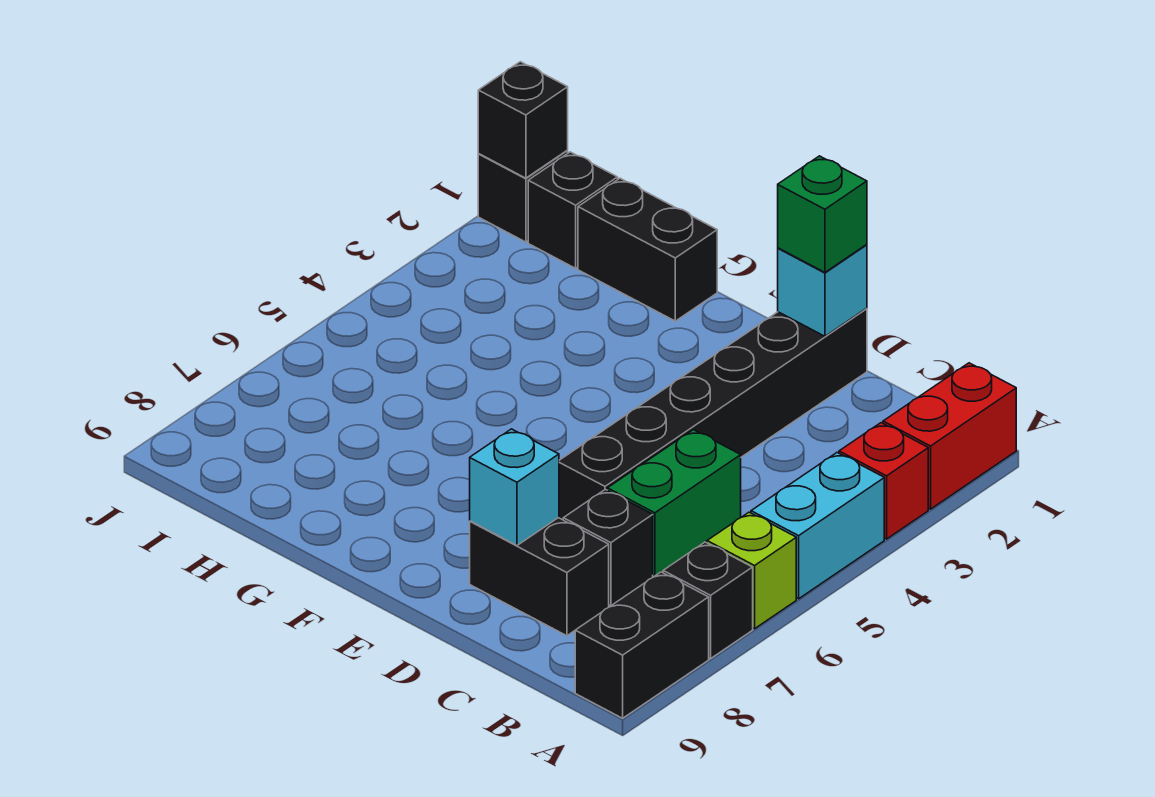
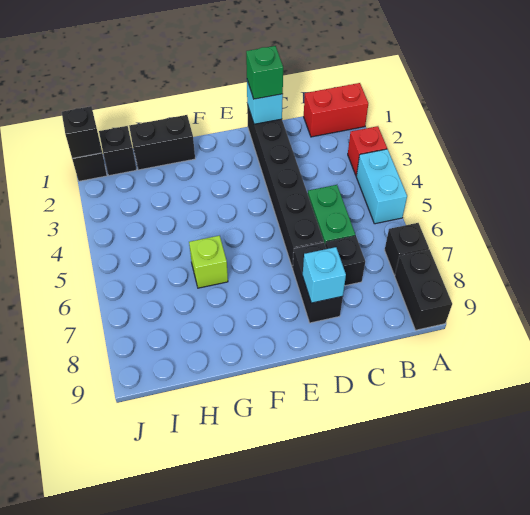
red 1x2 brick [883,363,1016,509] -> red 1x2 brick turned to [304,83,368,137]
lime 1x1 brick [707,512,796,629] -> lime 1x1 brick moved to [189,236,228,288]
black 1x2 brick [470,518,609,636] -> black 1x2 brick turned to [293,242,343,323]

